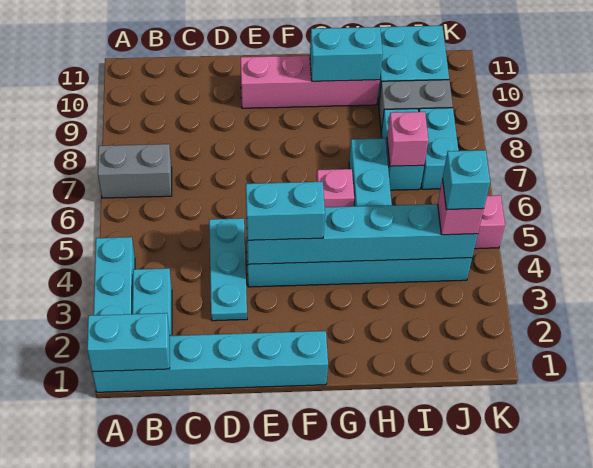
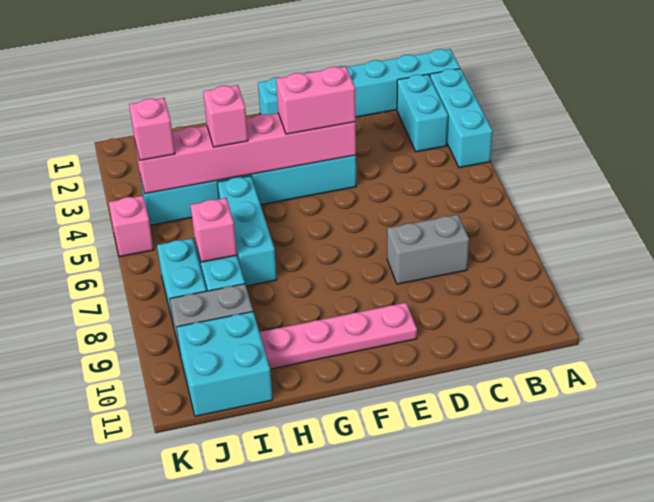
cyan 1x2 brick [87,313,170,372] -> none
grey 1x2 brick [98,144,172,198] -> grey 1x2 brick moved to [387,215,469,284]
cyan 1x3 plate [209,218,247,321] -> none
cyan 1x6 brick [246,204,478,264] -> pink 1x6 brick [135,113,356,194]
cyan 1x2 brick [246,182,325,240] -> pink 1x2 brick [276,66,356,134]
pink 1x4 brick [241,55,380,108] -> pink 1x4 plate [260,303,417,369]
pink 1x1 brick [317,169,354,207] -> pink 1x1 brick moved to [203,85,248,147]
cyan 1x2 brick [310,27,383,81] -> none
cyan 1x1 brick [443,150,490,210] -> none

